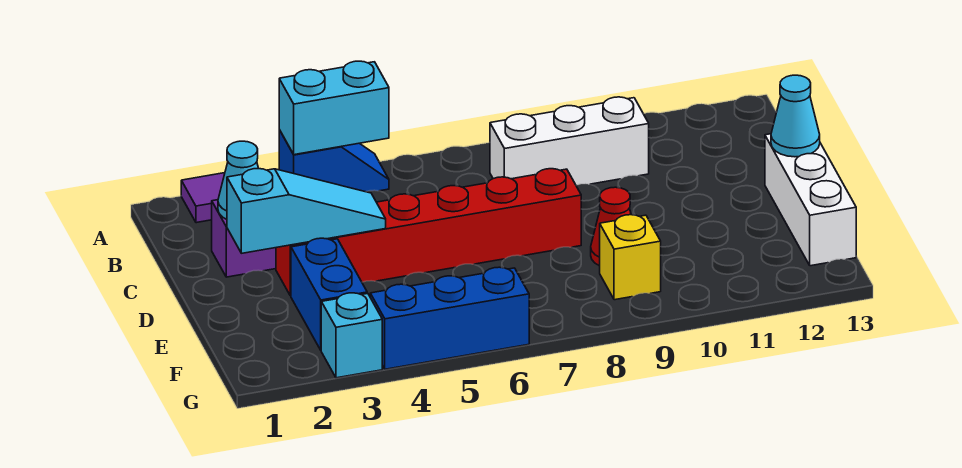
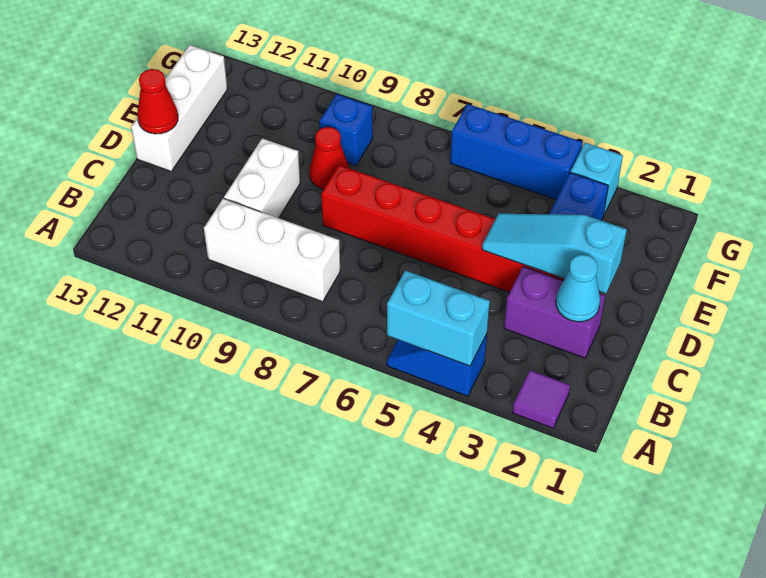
none -> white 1x2 brick [224,138,300,218]
cyan 1x1 cone [771,75,820,157] -> red 1x1 cone [137,69,178,134]
yellow 1x1 brick [600,215,661,300] -> blue 1x1 brick [319,94,373,166]

